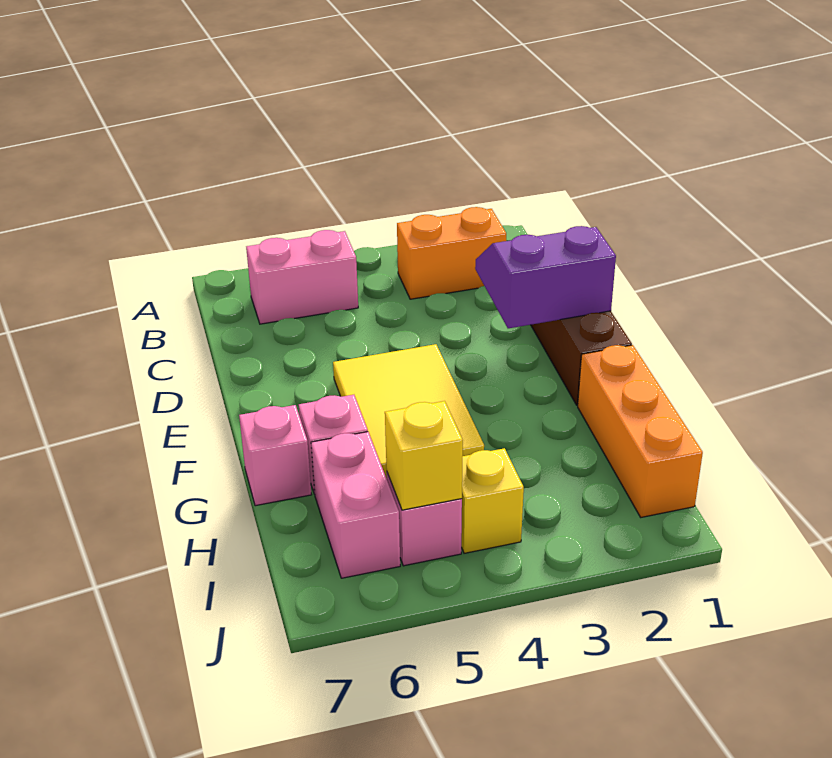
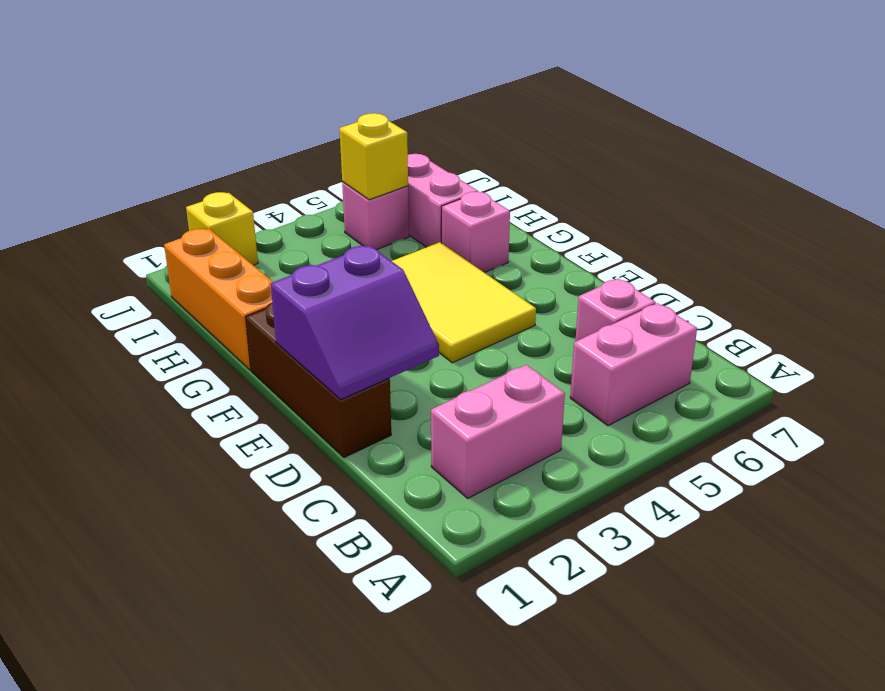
orange 1x2 brick [397,207,506,299] -> pink 1x2 brick [431,365,565,498]
pink 1x1 brick [239,405,311,506] -> pink 1x1 brick moved to [575,279,656,341]
yellow 1x1 brick [461,448,524,553] -> yellow 1x1 brick moved to [186,192,258,265]

